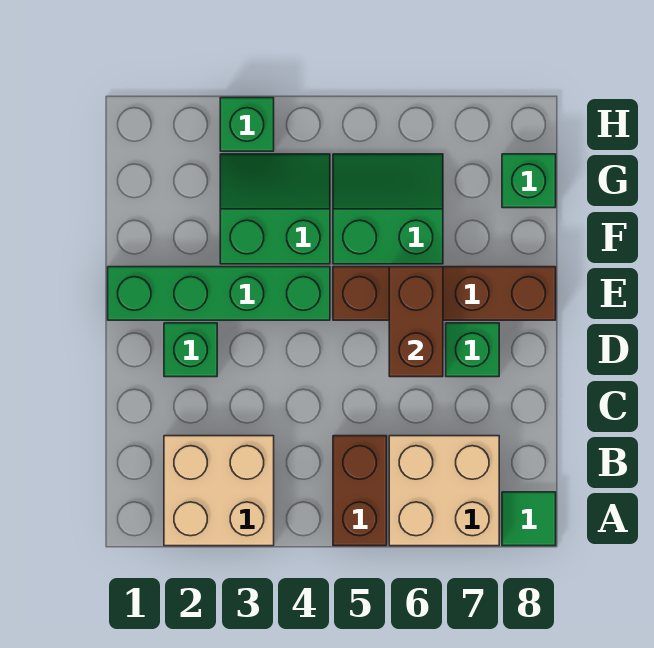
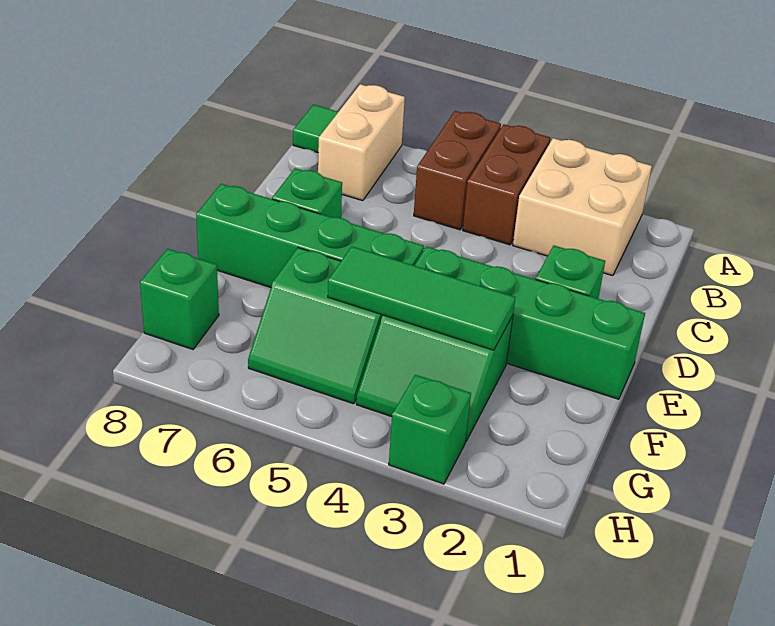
tan 2x2 brick [389,436,499,546] -> tan 1x2 brick [318,84,405,201]
brown 1x2 brick [389,267,443,377] -> brown 1x2 brick moved to [463,124,550,245]
brown 1x4 brick [333,267,556,320] -> green 1x4 brick [196,184,424,288]
none -> green 1x3 tile [328,246,515,350]

